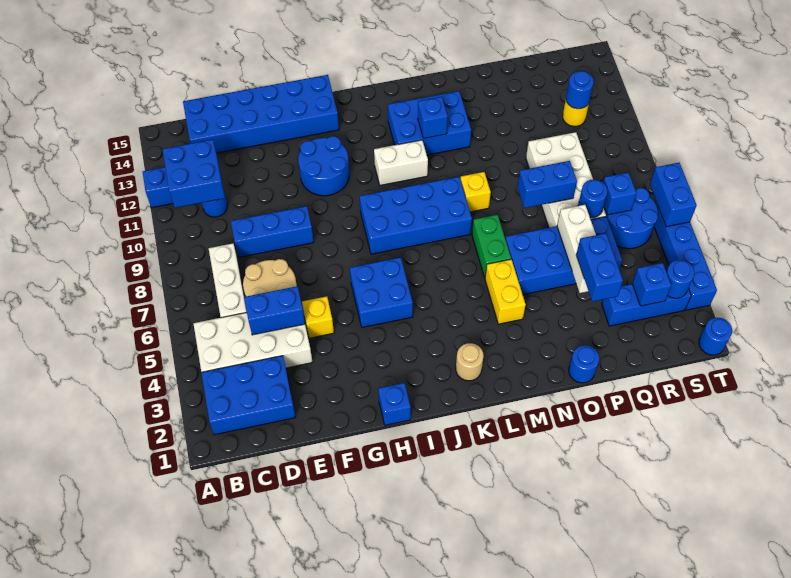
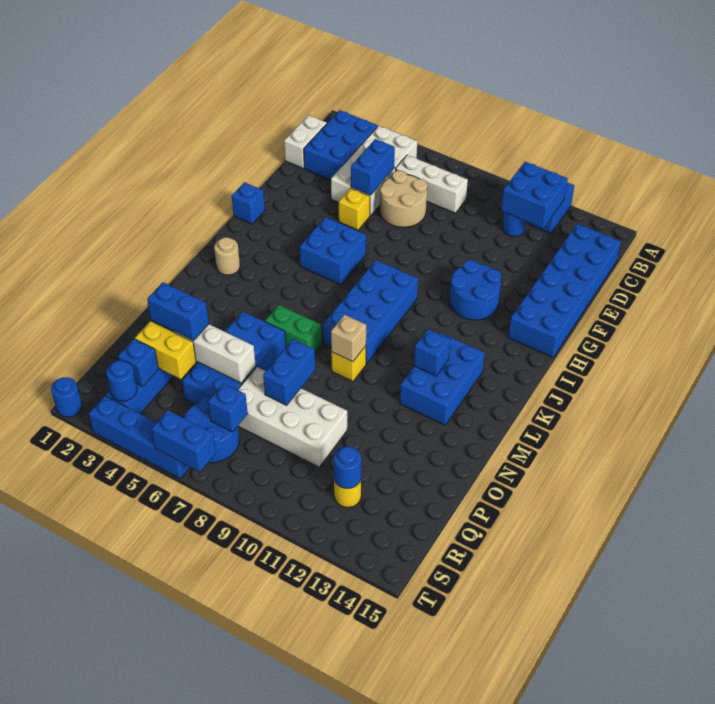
blue 1x3 brick [231,206,314,257] -> none
white 1x2 brick [374,140,428,185] -> white 1x2 brick moved to [284,115,327,168]
yellow 1x2 brick [485,259,526,324] -> yellow 1x2 brick moved to [135,321,196,379]
none -> tan 1x1 brick [331,315,366,362]
blue 1x1 round brick [569,345,599,383] -> none
blue 1x1 round brick [578,180,608,218] -> none

